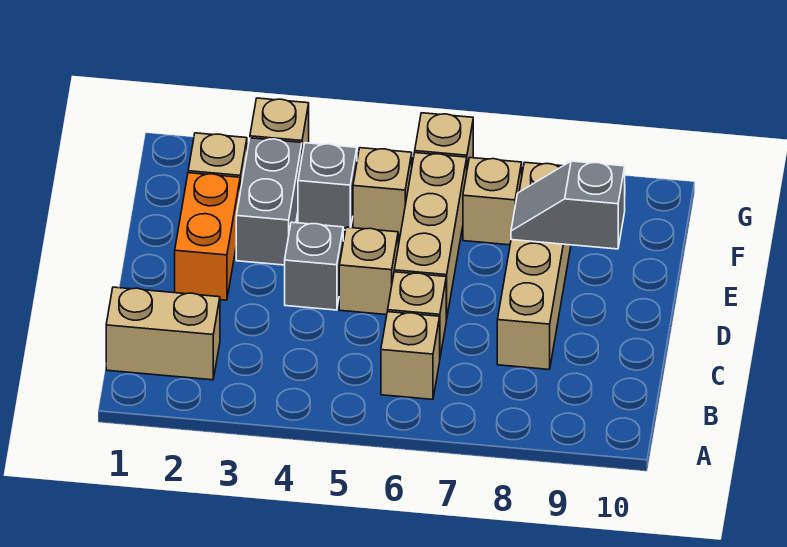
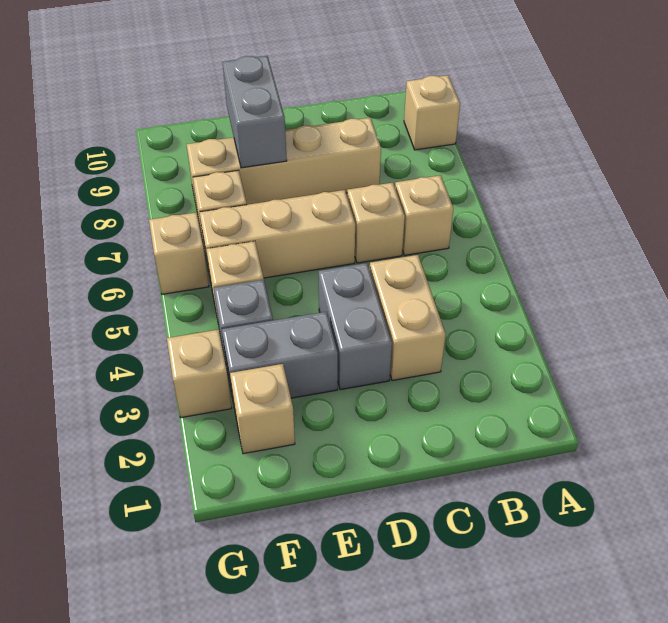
tan 1x2 brick [106,287,220,380] -> tan 1x2 brick moved to [370,255,446,381]
orange 1x2 brick [175,173,240,300] -> none
grey 1x1 brick [285,222,343,310] -> grey 1x2 brick [319,263,392,390]
tan 1x1 brick [339,227,398,315] -> tan 1x1 brick moved to [404,75,460,150]
grey 1x2 slope [511,161,625,249] -> grey 1x2 brick [222,56,287,168]

